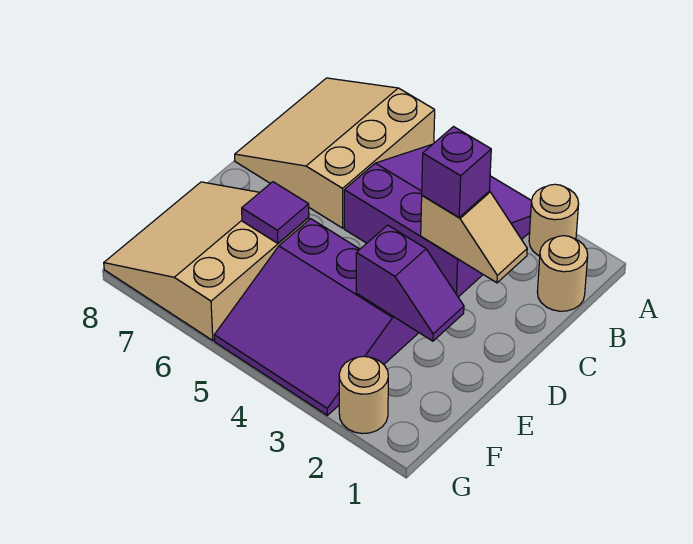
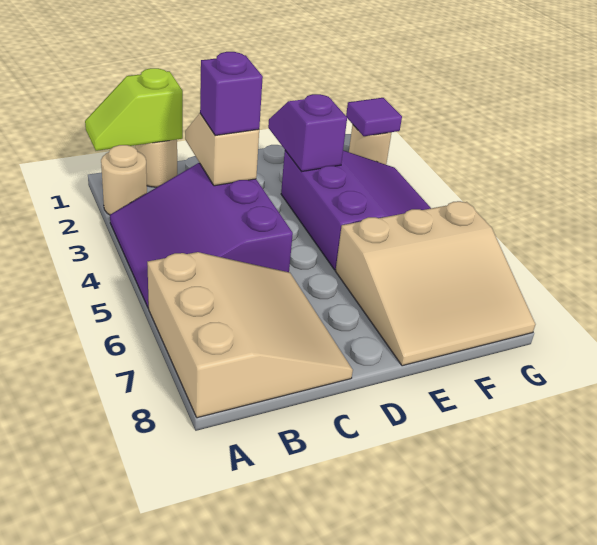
none -> lime 1x2 slope [85,68,183,151]
tan 3x3 slope [235,78,435,228] -> tan 3x3 slope turned to [147,252,353,418]
purple 1x1 tile [242,182,309,243] -> purple 1x1 tile moved to [346,98,402,136]

